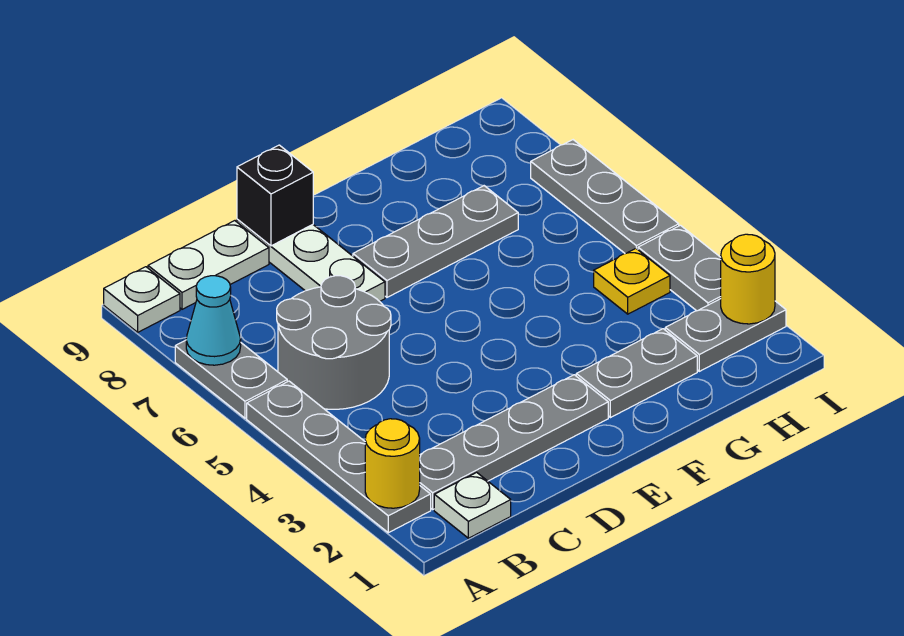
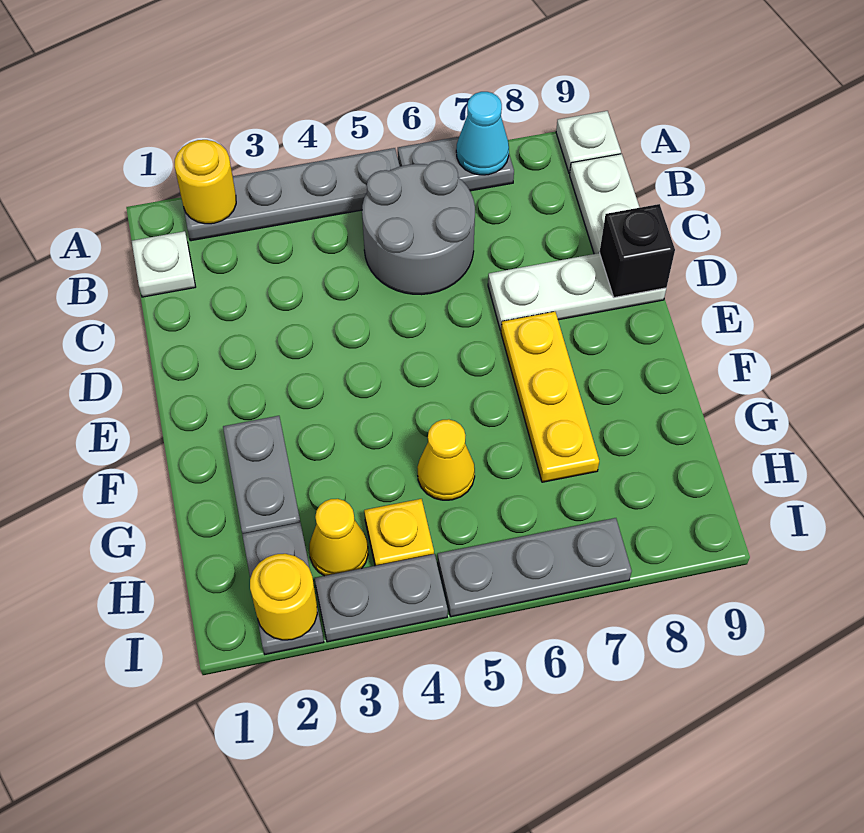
grey 1x4 plate [420,375,608,509] -> none
grey 1x3 plate [353,186,518,297] -> yellow 1x3 plate [501,312,599,482]
none -> yellow 1x1 cone [417,419,475,500]
none -> yellow 1x1 cone [309,499,368,576]

